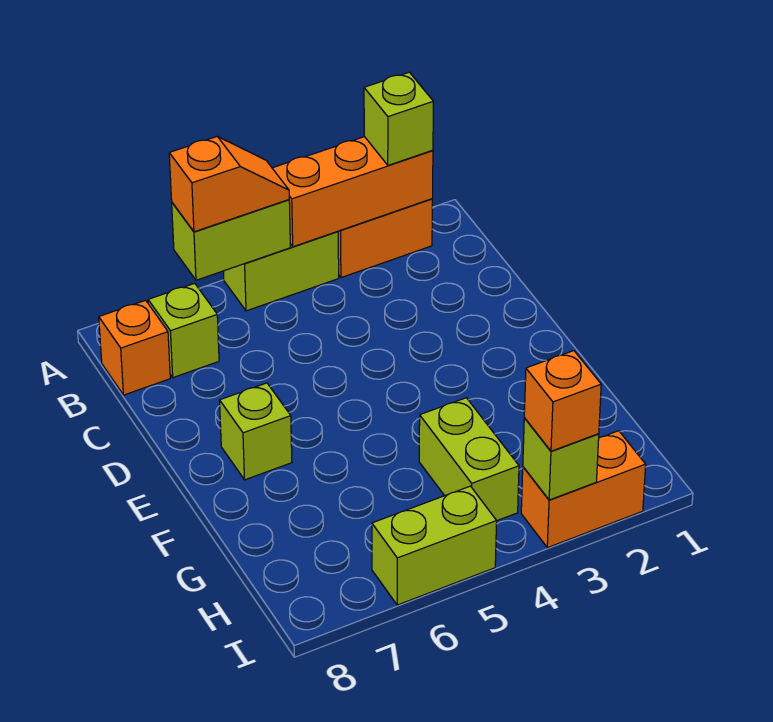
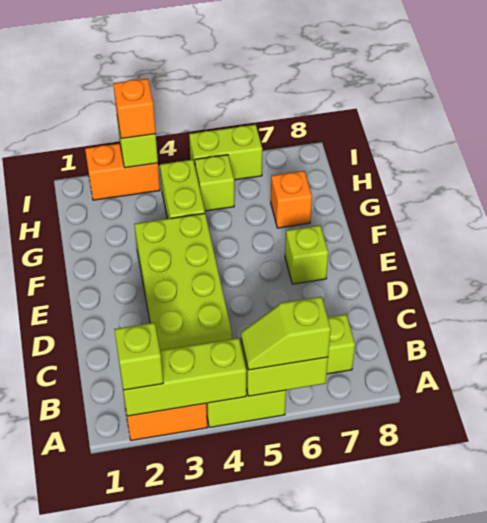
orange 1x3 brick [272,137,433,247] -> lime 1x3 brick [120,338,246,416]
orange 1x2 slope [169,136,289,232] -> lime 1x2 slope [241,297,331,370]
orange 1x1 brick [99,300,170,395] -> orange 1x1 brick moved to [271,171,312,228]
none -> lime 2x4 brick [134,213,232,350]
none -> lime 1x1 brick [195,155,234,211]

